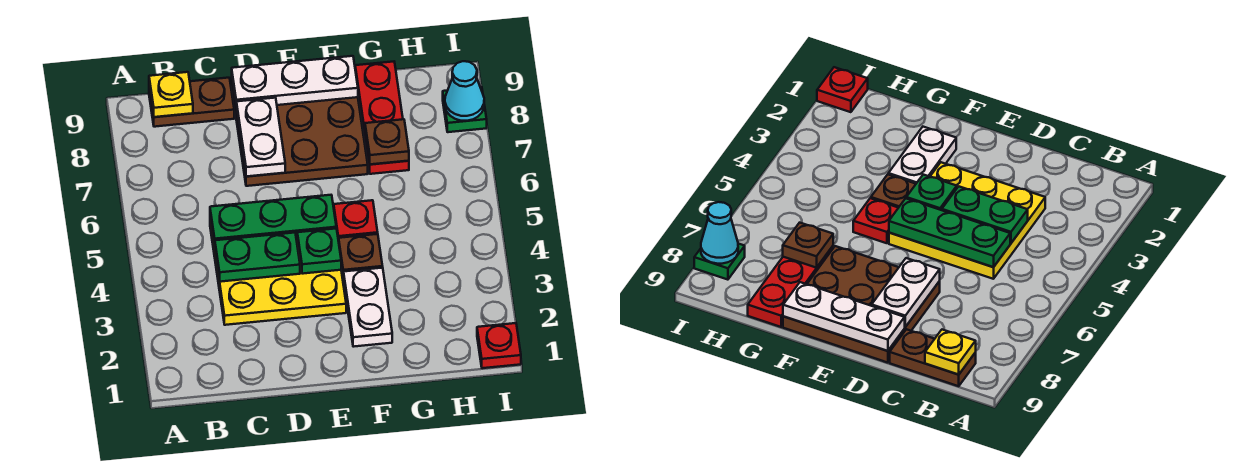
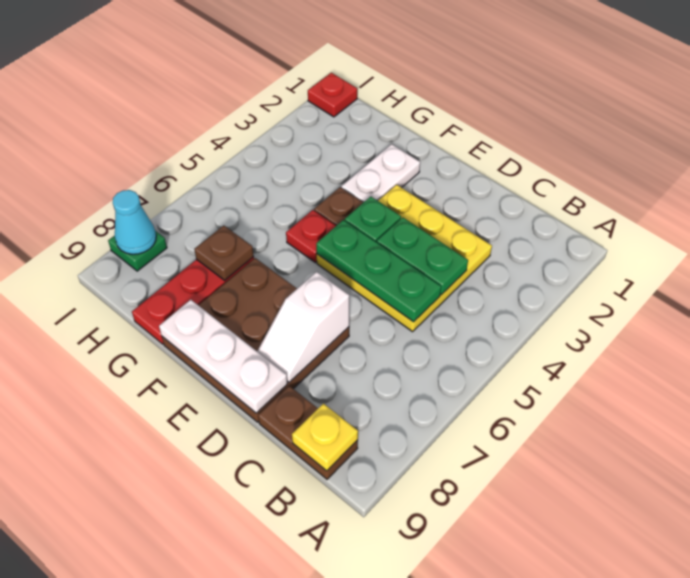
white 1x2 plate [236,98,285,177] -> white 1x2 slope [257,272,349,382]

